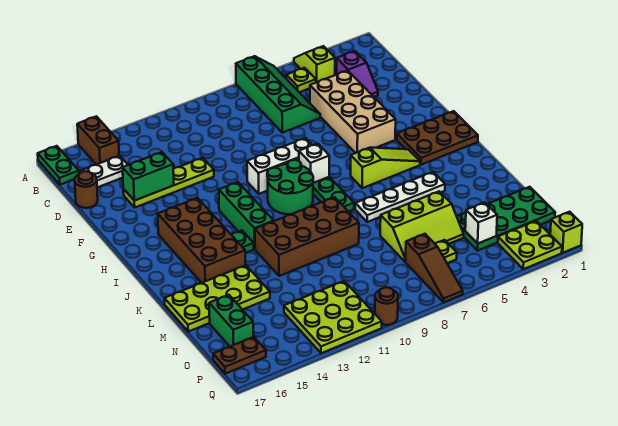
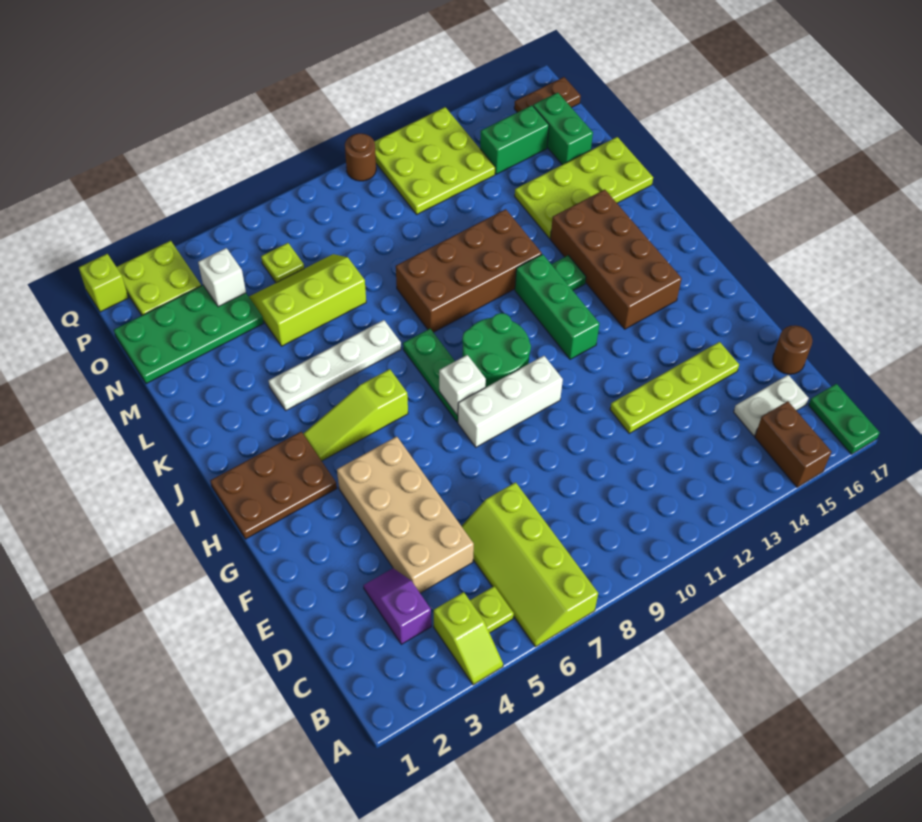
green 2x4 slope [236,56,320,133] -> lime 2x4 slope [462,482,598,647]
green 1x2 brick [123,152,174,201] -> green 1x2 brick moved to [480,105,549,174]
brown 1x3 slope [406,234,463,302] -> none

